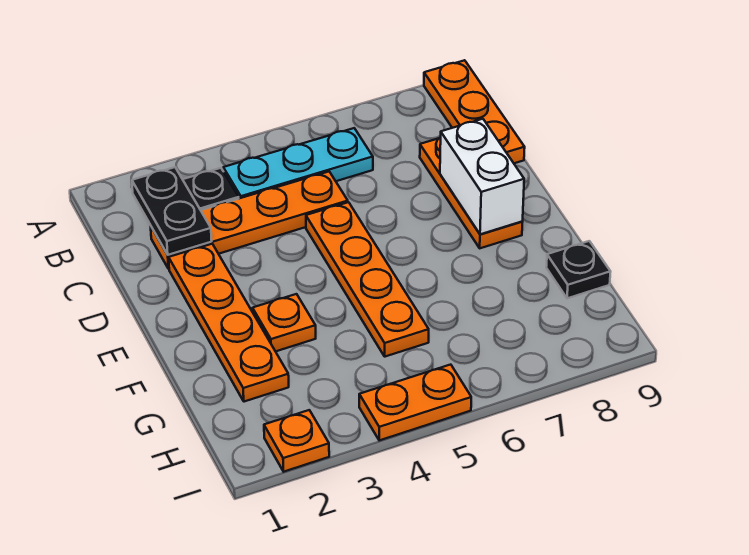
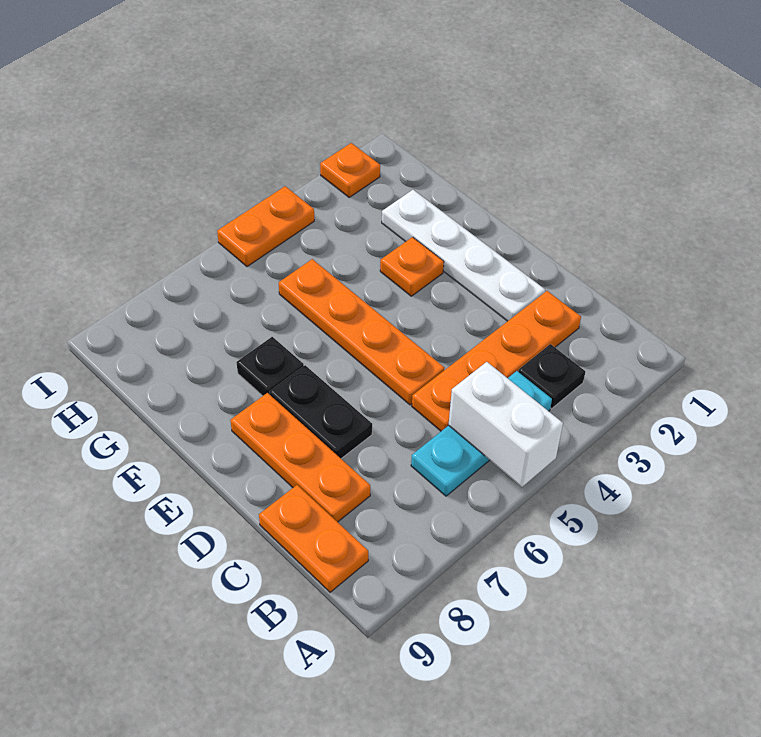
orange 1x3 plate [424,60,525,163] -> orange 1x2 plate [259,485,368,592]
black 1x2 plate [132,167,212,255] -> black 1x2 plate moved to [269,365,372,459]
orange 1x4 plate [169,244,289,402] -> white 1x4 plate [382,190,545,321]
white 1x2 brick [440,119,524,234] -> white 1x2 brick moved to [449,362,563,487]
black 1x1 plate [546,241,611,298] -> black 1x1 plate moved to [236,337,304,396]

